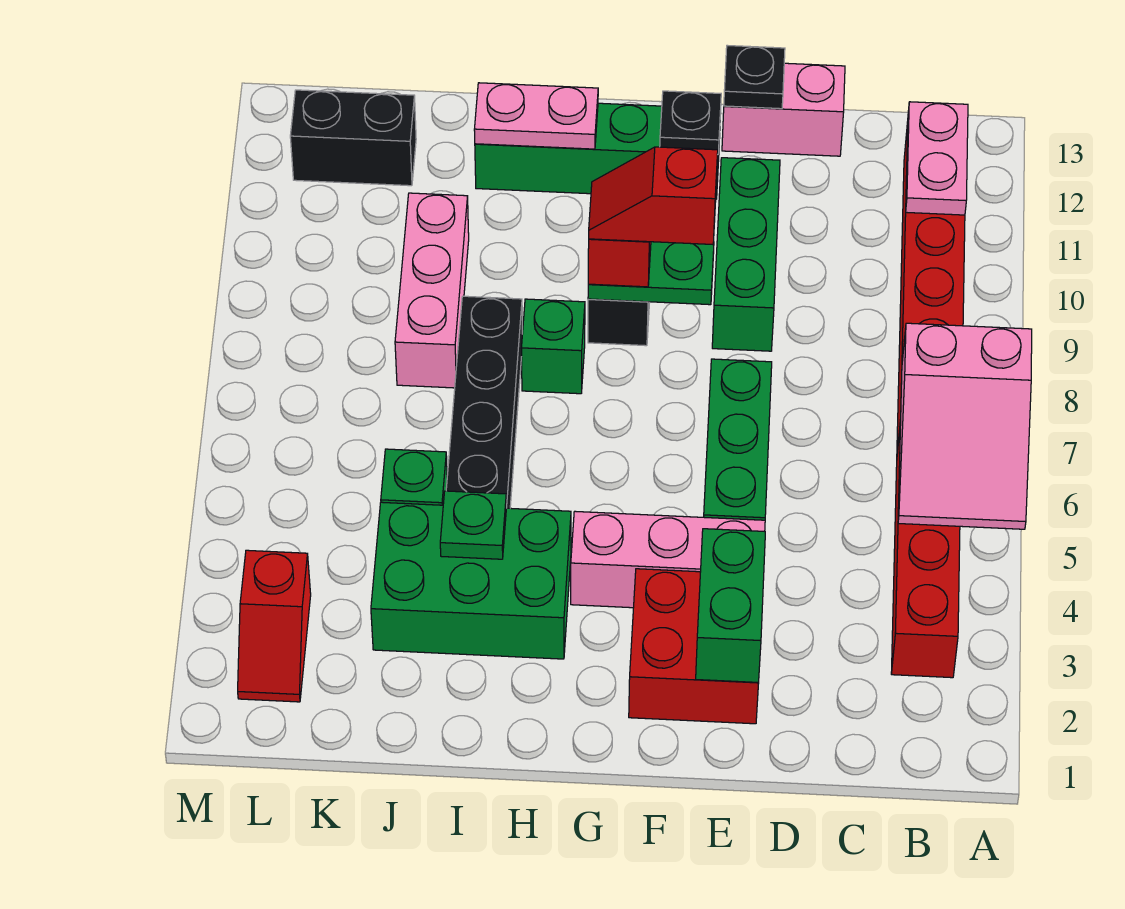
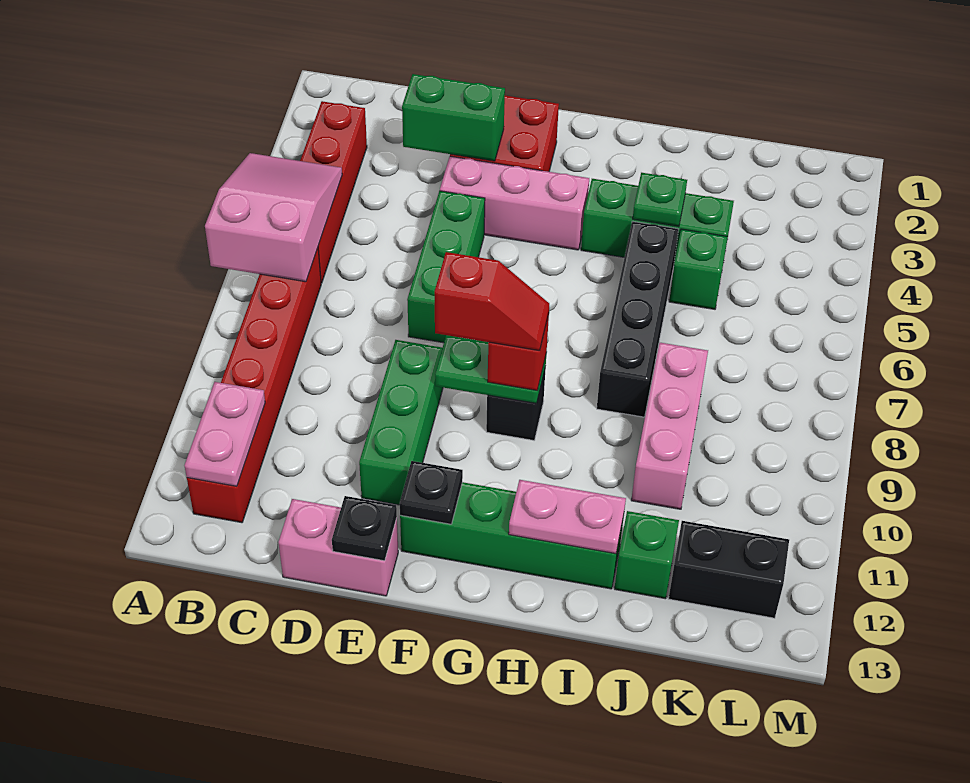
green 1x2 brick [696,529,765,682] -> green 1x2 brick turned to [402,74,505,161]
green 2x3 brick [371,502,571,659] -> green 1x3 brick [581,179,734,263]
green 1x1 brick [521,299,585,394] -> green 1x1 brick moved to [614,511,679,599]
red 1x2 slope [238,550,311,702] -> none

